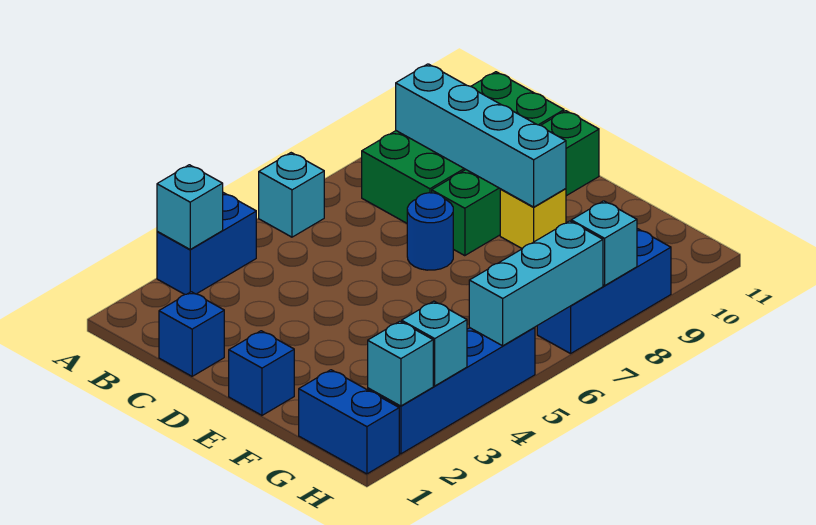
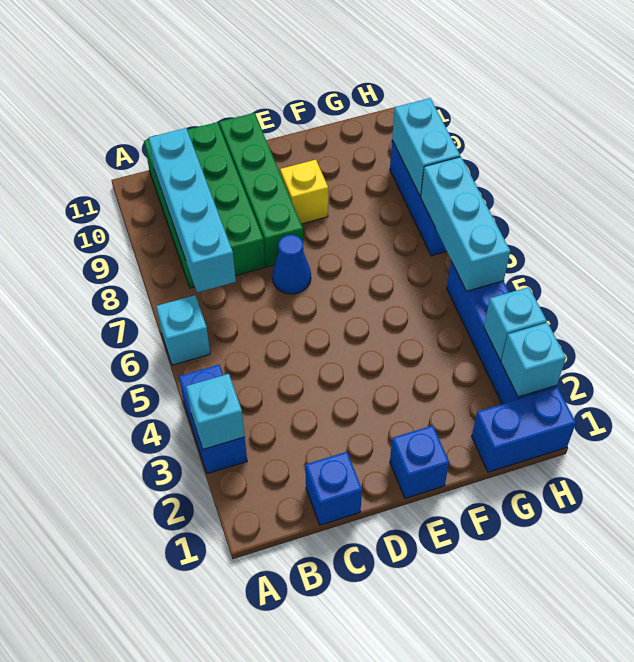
cyan 1x4 brick [396,64,566,207] -> cyan 1x4 brick turned to [149,128,236,292]
blue 1x1 round brick [407,193,453,270] -> blue 1x1 cone [272,235,311,294]
cyan 1x1 brick [571,201,637,286] -> cyan 1x2 brick [392,98,460,196]

